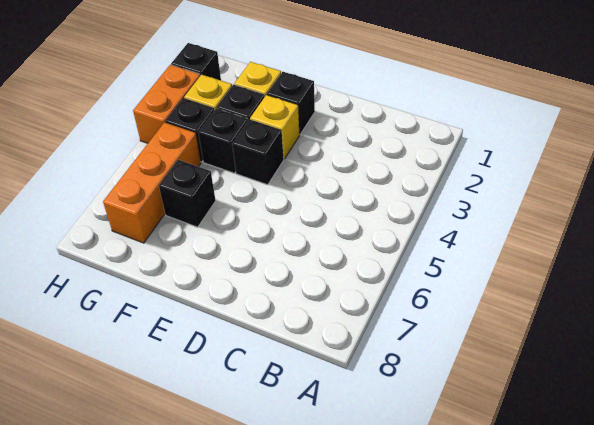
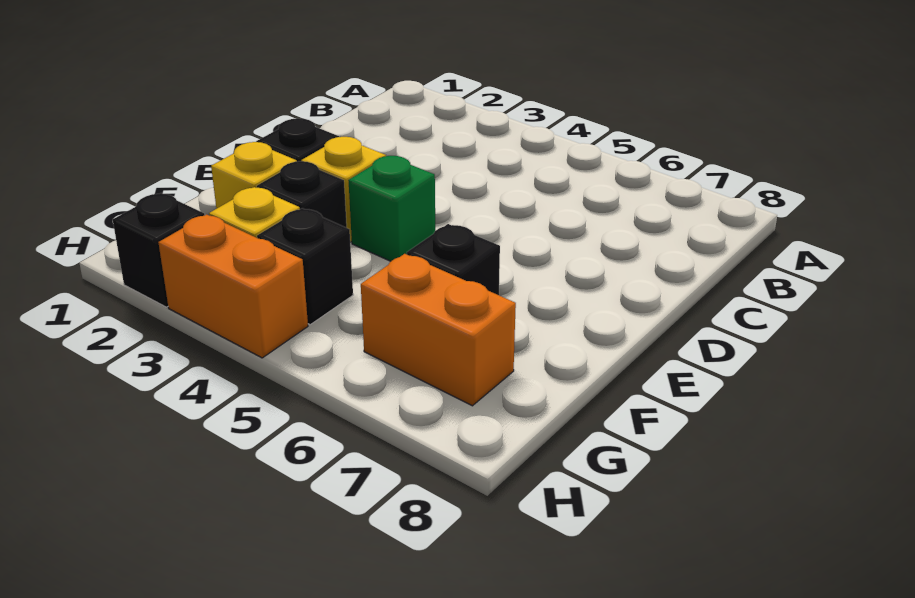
black 1x1 brick [232,119,284,185] -> green 1x1 brick [348,156,435,261]
black 1x1 brick [198,109,248,173] -> none
orange 1x3 brick [103,123,201,243] -> orange 1x2 brick [361,254,516,406]

